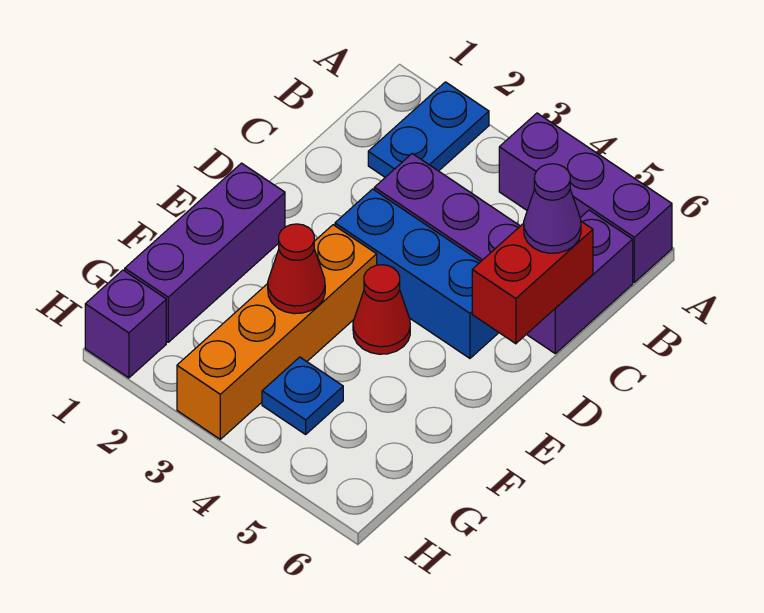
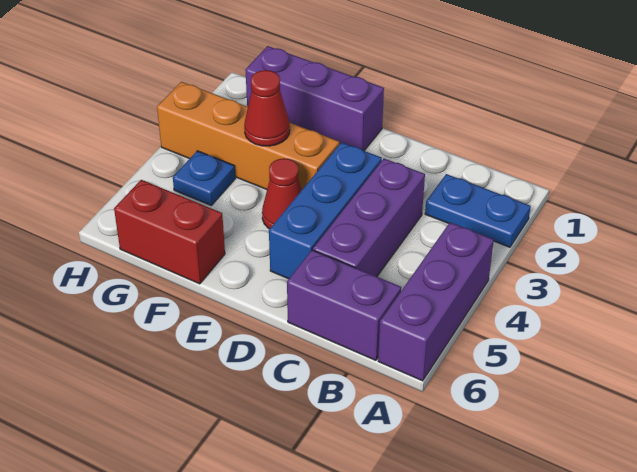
red 1x2 brick [472,221,593,344] -> red 1x2 brick moved to [114,180,225,284]
purple 1x1 cone [524,164,581,253] -> none
purple 1x1 brick [85,270,166,378] -> none

